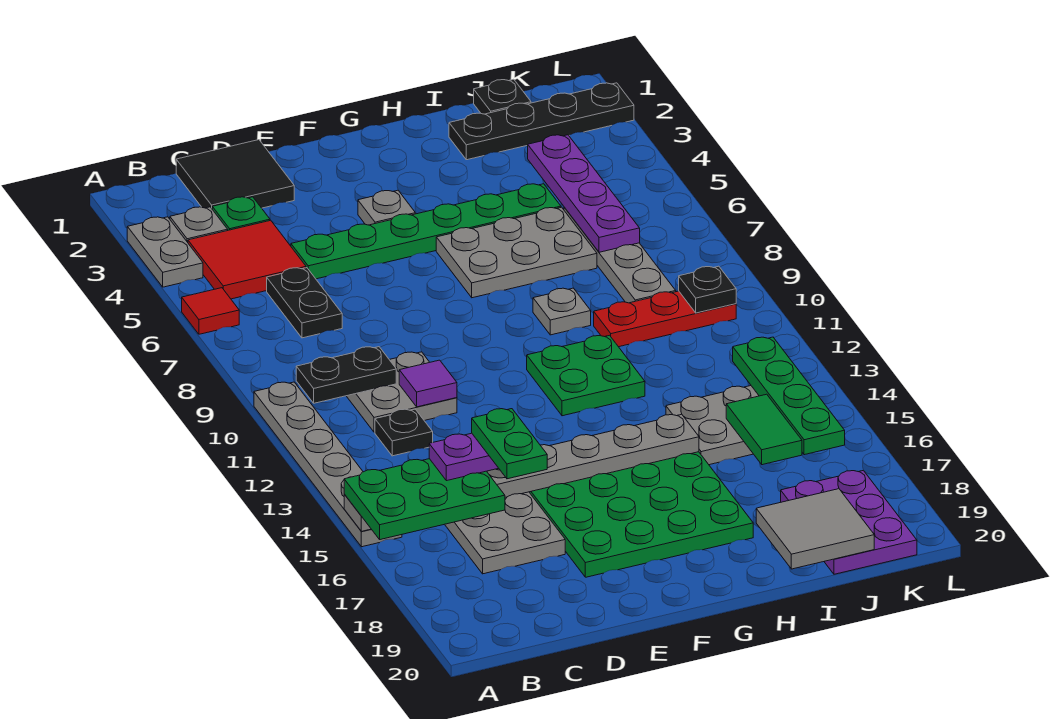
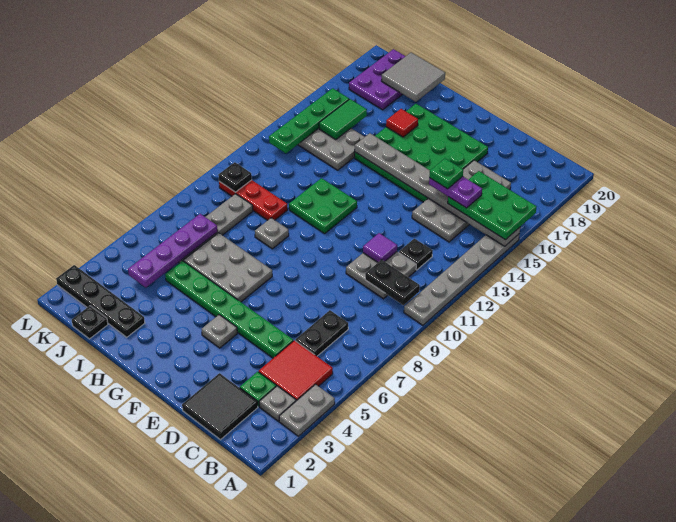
red 1x1 tile [182,288,239,334] -> red 1x1 tile moved to [386,109,418,137]
green 1x2 plate [472,409,547,479] -> green 1x1 plate [429,158,463,189]

